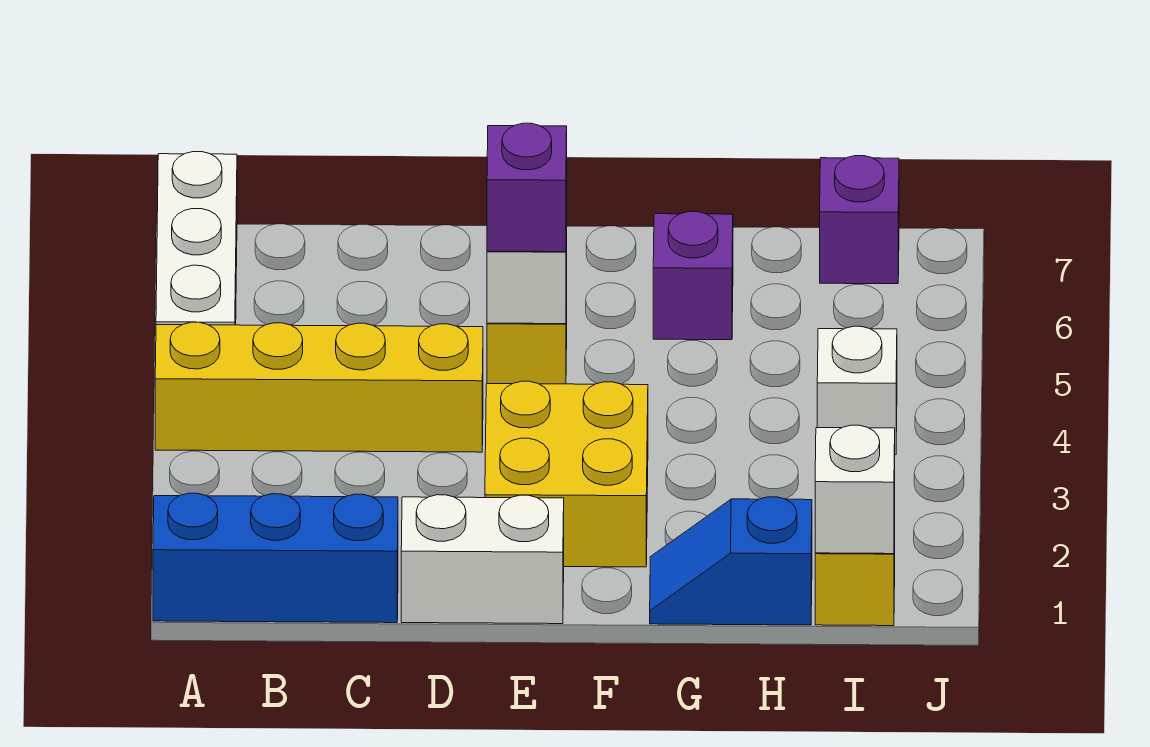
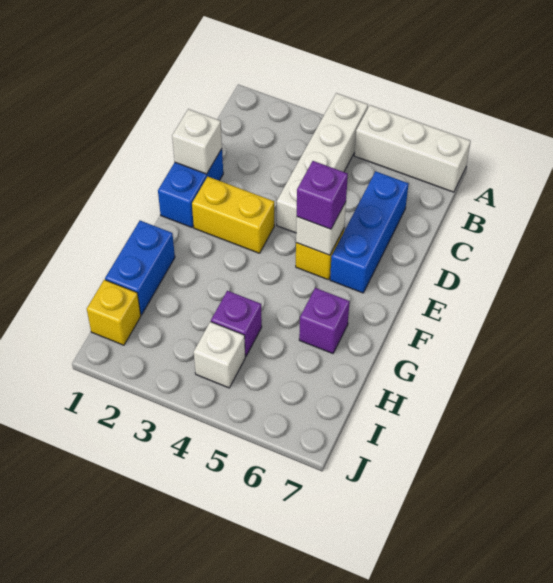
blue 1x3 brick [153,493,398,623] -> blue 1x3 brick moved to [330,171,409,293]
yellow 1x4 brick [155,322,483,452] -> white 1x4 brick [277,93,368,233]
white 1x2 brick [401,495,564,624] -> blue 1x2 brick [158,149,223,227]
yellow 2x2 brick [485,381,648,567] -> yellow 1x2 brick [192,177,274,253]
blue 1x2 slope [650,497,812,625] -> blue 1x2 brick [105,221,175,315]
white 1x1 brick [815,425,895,554] -> white 1x1 brick moved to [172,109,222,174]
purple 1x1 brick [820,156,899,284] -> purple 1x1 brick moved to [211,291,262,356]

